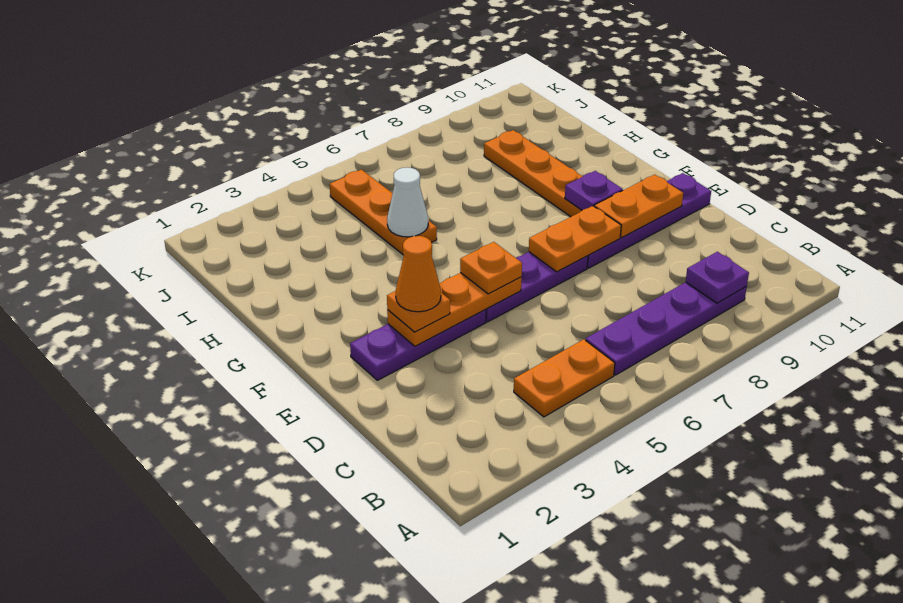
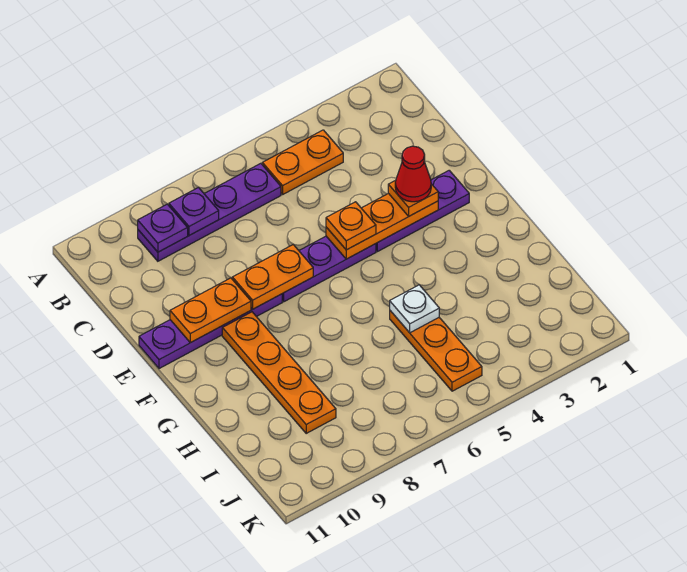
orange 1x1 cone [396,236,441,312] -> red 1x1 cone [395,146,431,202]
purple 1x1 plate [565,171,623,210] -> purple 1x1 plate moved to [169,187,219,236]
white 1x1 cone [387,167,428,237] -> white 1x1 plate [390,285,439,333]

